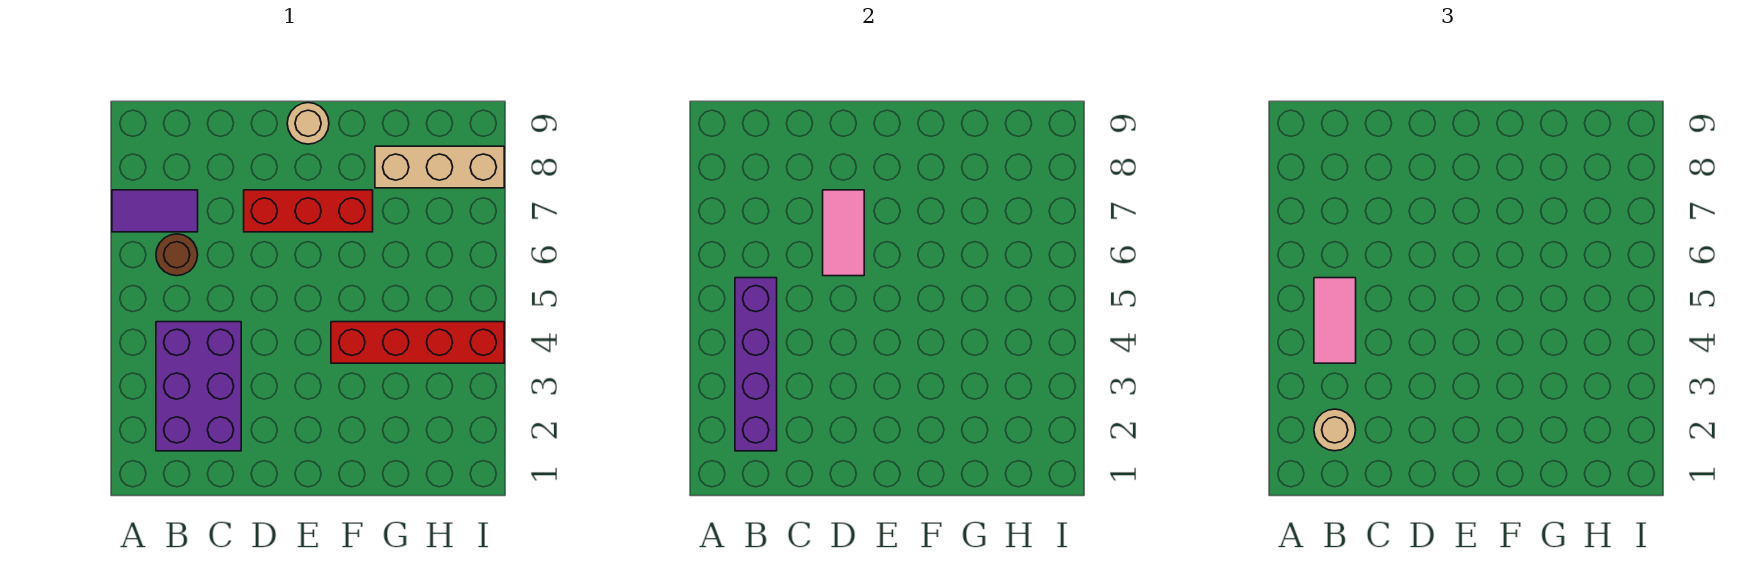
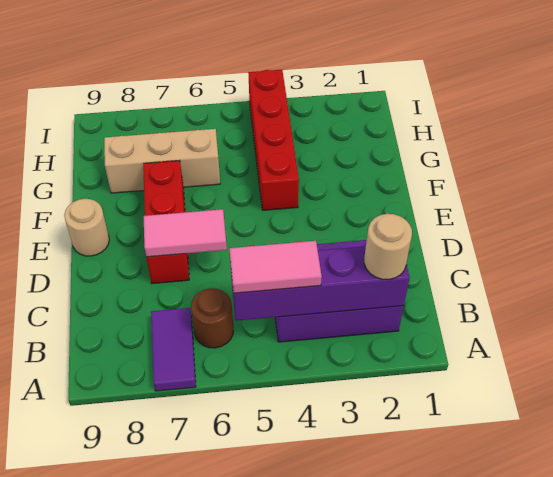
tan 1x3 brick [375,146,504,188] -> tan 1x3 brick turned to [104,129,220,193]

